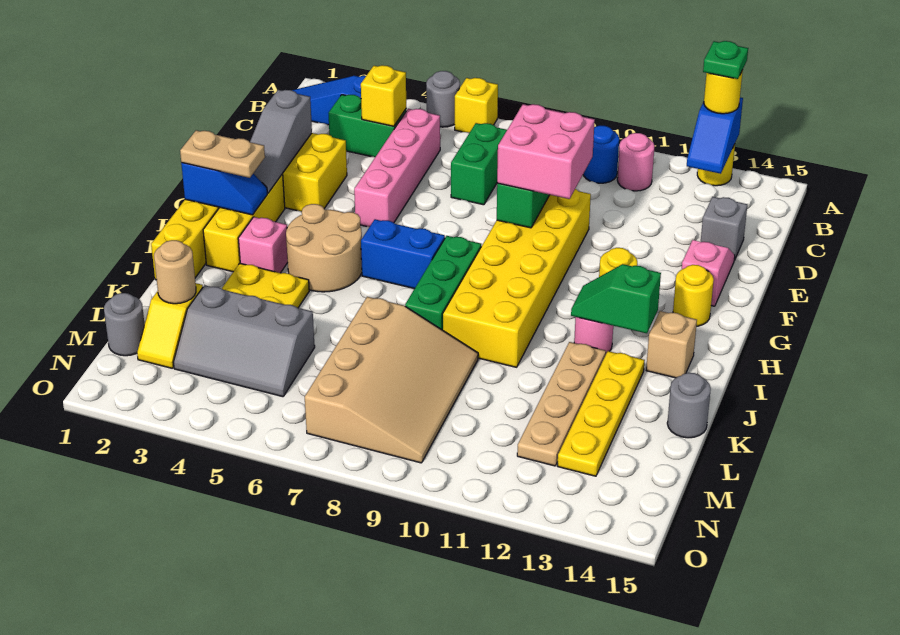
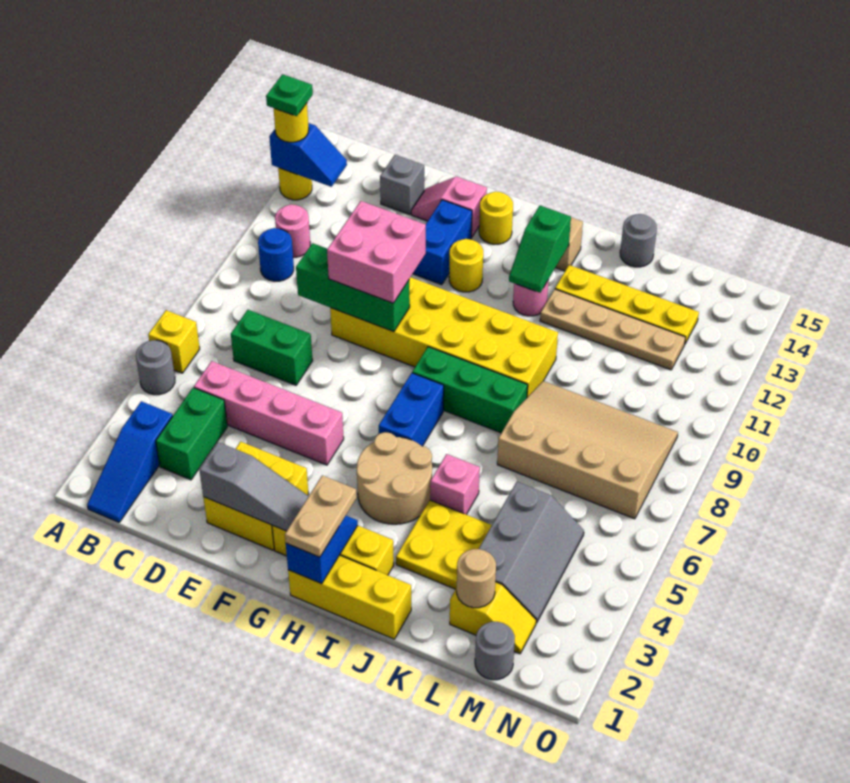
yellow 1x1 brick [361,65,406,126] -> none
none -> blue 1x2 brick [413,200,472,285]
pink 1x1 brick [238,217,288,273] -> pink 1x1 brick moved to [430,454,480,515]

